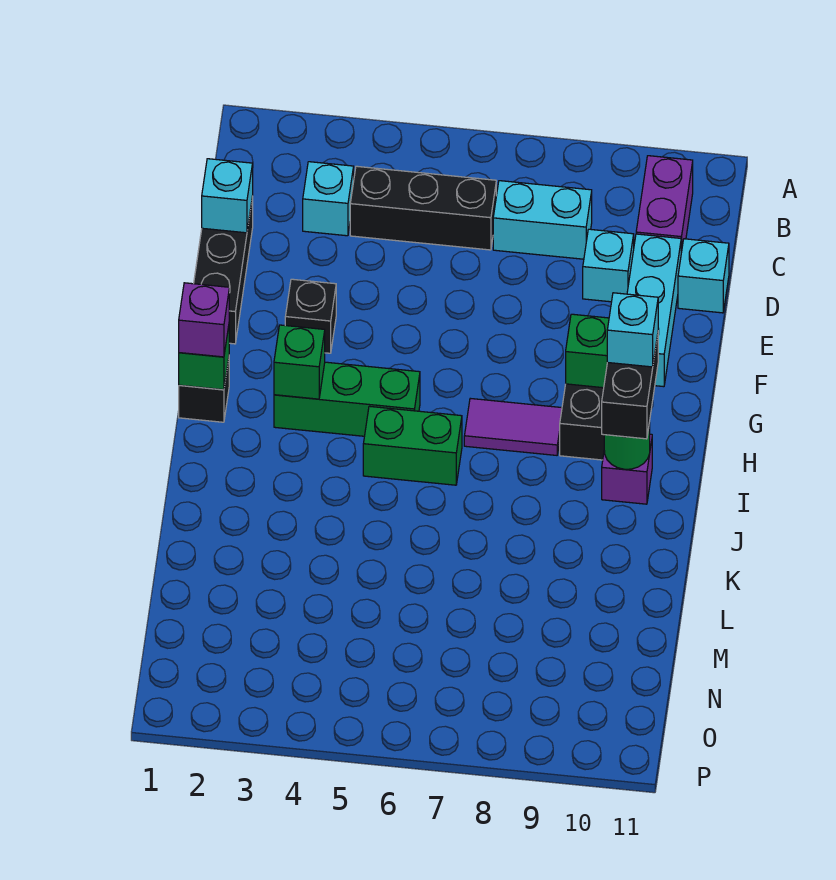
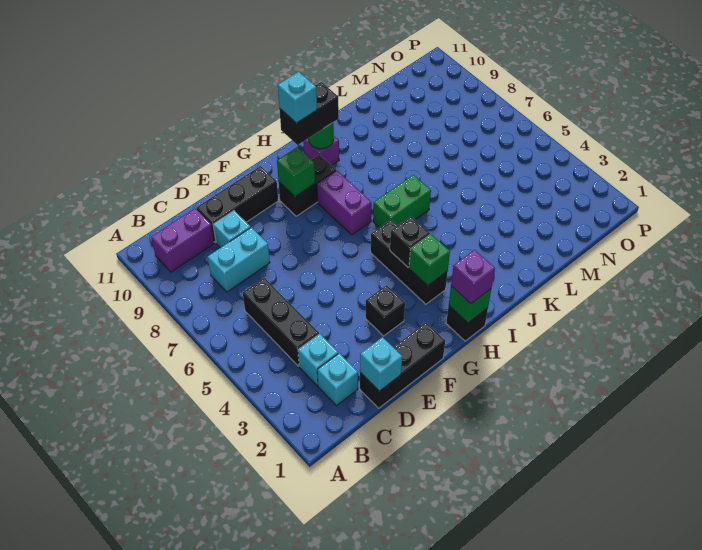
cyan 1x2 brick [493,181,592,259] -> cyan 1x2 brick turned to [208,227,270,292]
cyan 1x3 brick [627,234,681,387] -> black 1x3 brick [196,166,278,243]
cyan 1x1 brick [678,239,729,313] -> cyan 1x1 brick moved to [317,353,358,405]
green 1x3 brick [274,362,420,436] -> black 1x3 brick [371,220,448,304]
none -> black 1x1 brick [390,216,430,267]
purple 1x2 tile [464,398,562,455] -> purple 1x2 brick [317,170,372,235]
green 1x2 brick [363,406,462,485] -> green 1x2 brick turned to [373,175,431,228]

